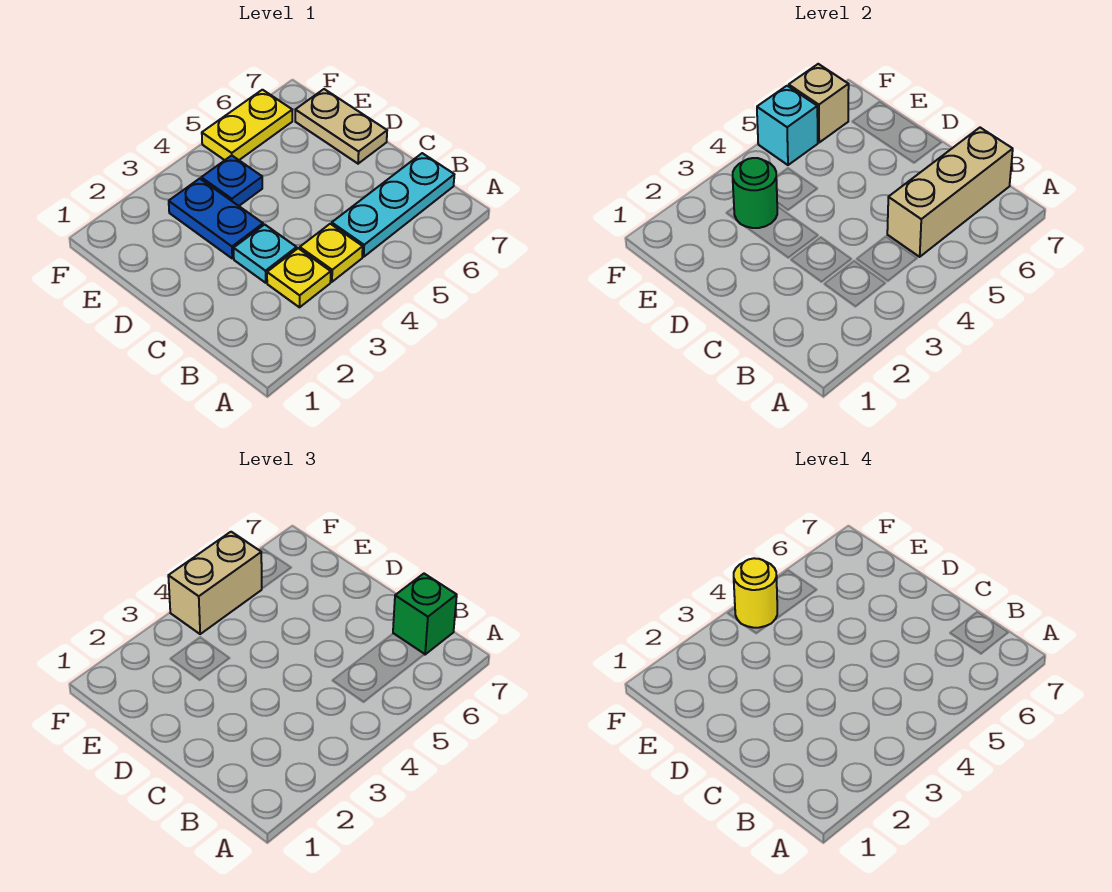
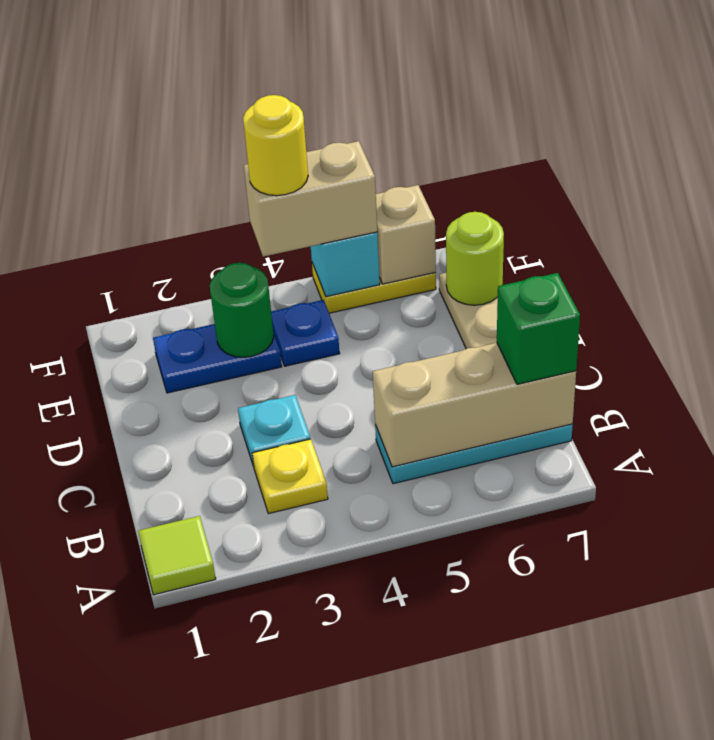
none -> lime 1x1 tile [138,516,216,595]
yellow 1x1 plate [300,224,363,282] -> none
blue 1x2 plate [169,179,263,258] -> blue 1x2 plate turned to [153,324,282,393]
none -> lime 1x1 round brick [446,212,504,305]

